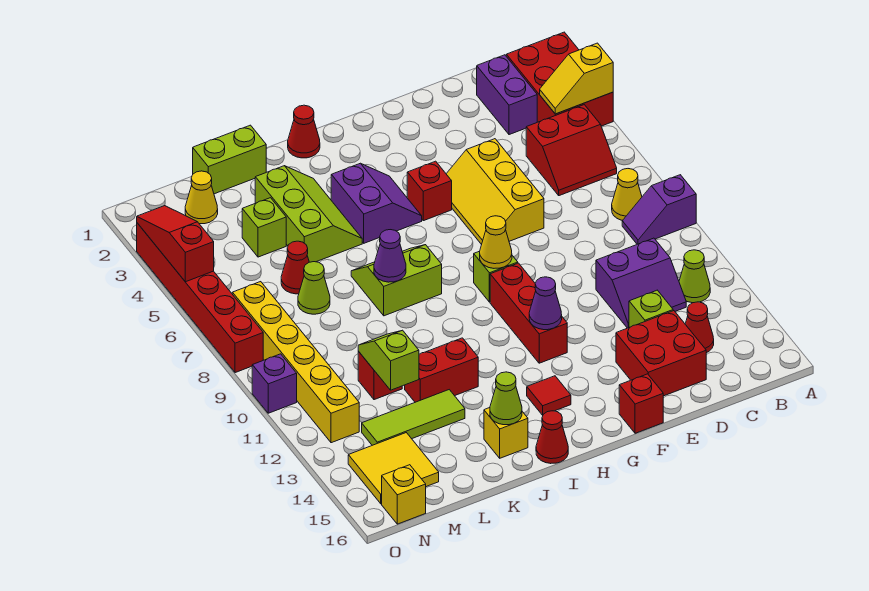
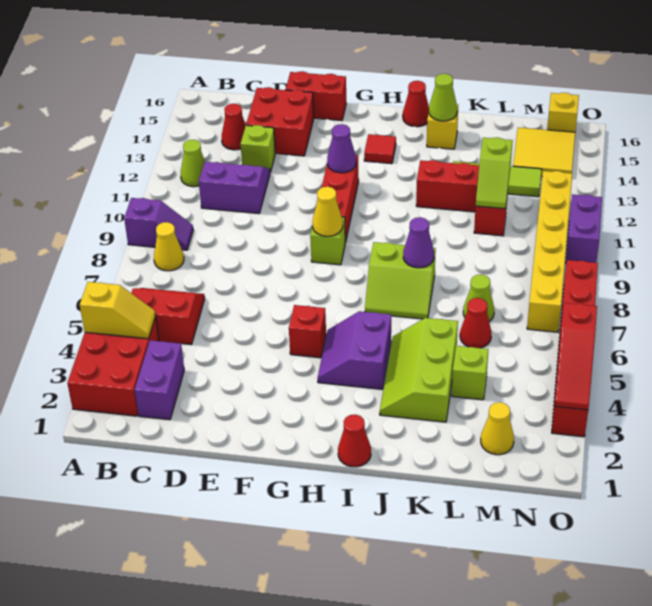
yellow 2x3 slope [446,139,544,245] -> none
red 1x1 brick [619,374,663,433] -> red 1x2 brick [286,71,346,121]
lime 1x2 brick [193,125,266,194] -> none
purple 1x1 brick [252,354,297,413] -> purple 1x2 brick [566,194,602,263]

